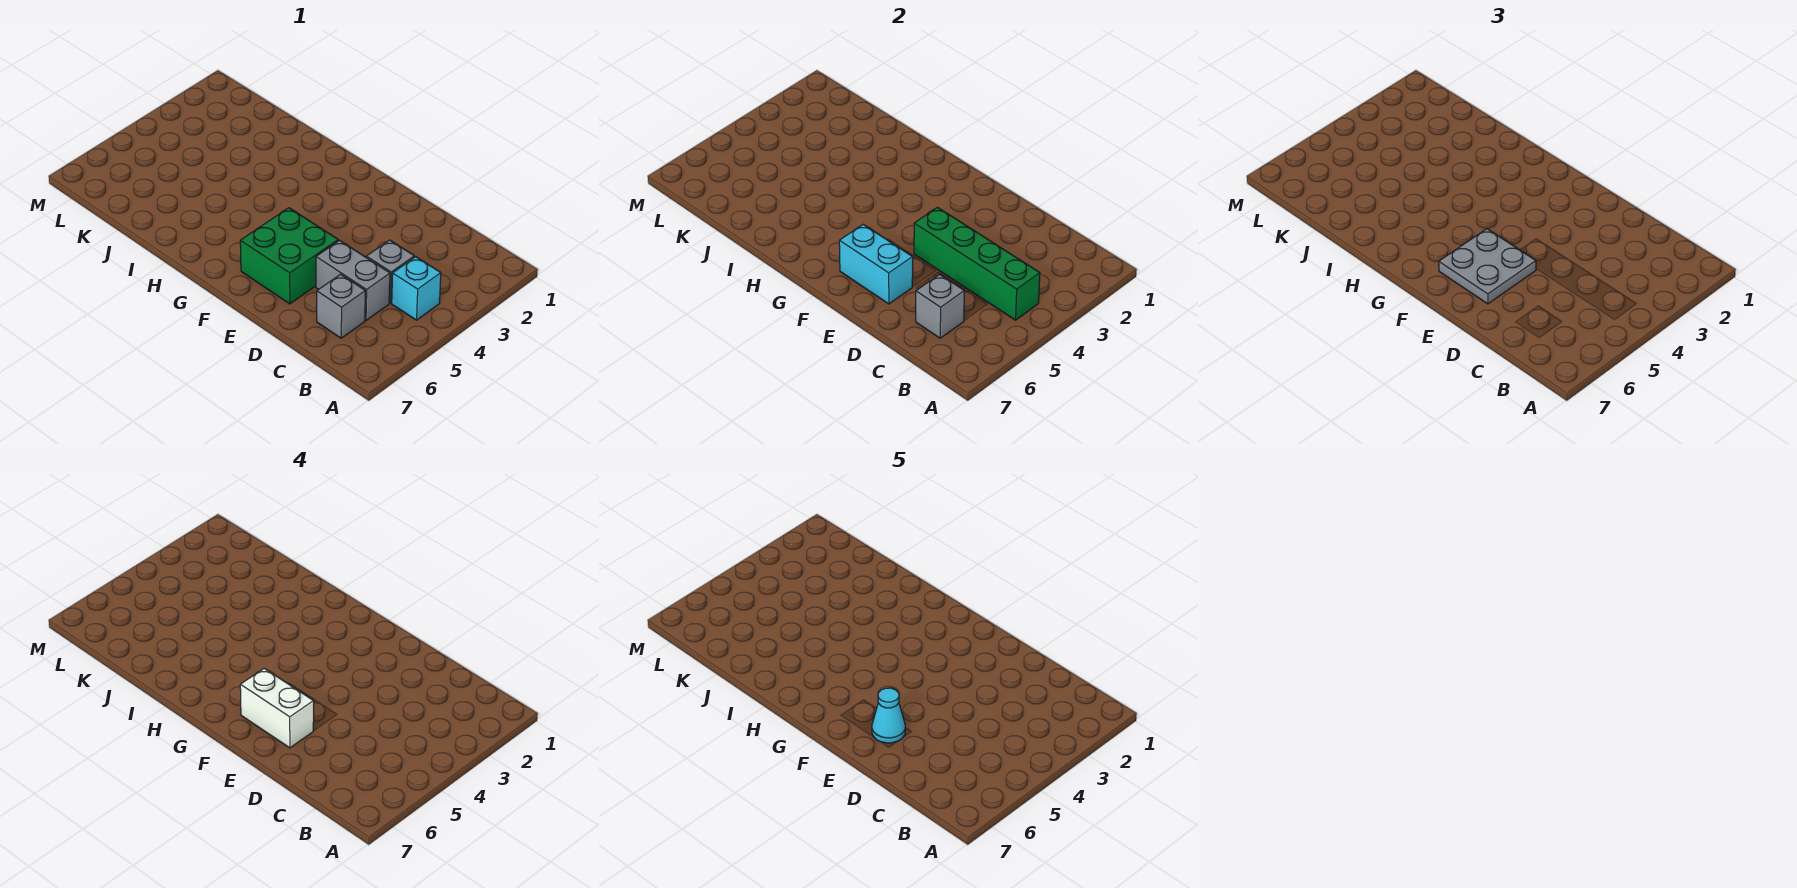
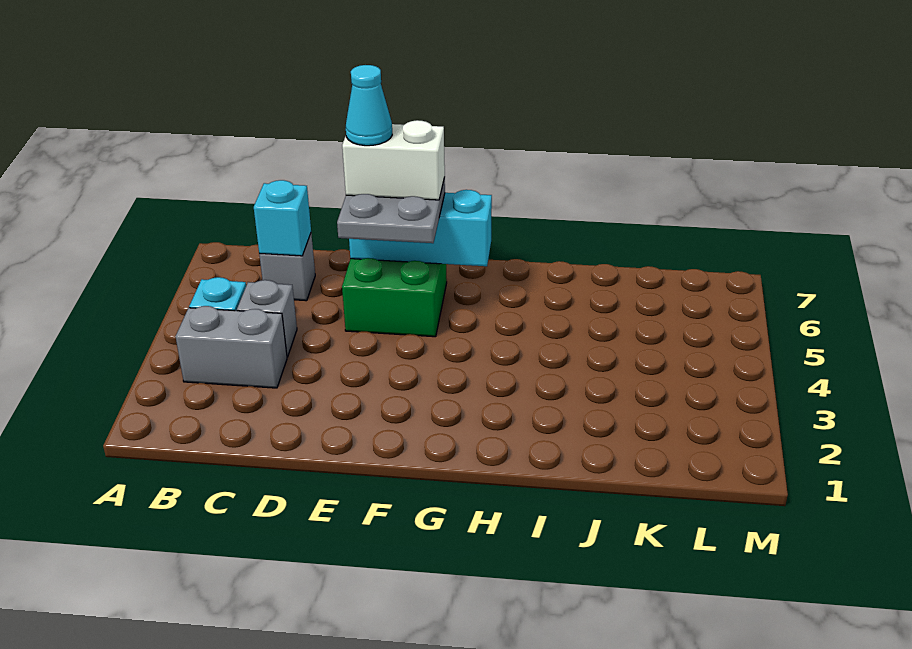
green 1x4 brick [914,207,1040,320] -> none
grey 1x2 brick [316,241,390,320] -> grey 1x2 brick moved to [176,306,287,388]
grey 1x1 brick [916,274,964,338] -> cyan 1x1 brick [254,180,311,256]
cyan 1x2 brick [839,224,913,304] -> cyan 1x3 brick [349,190,492,266]

